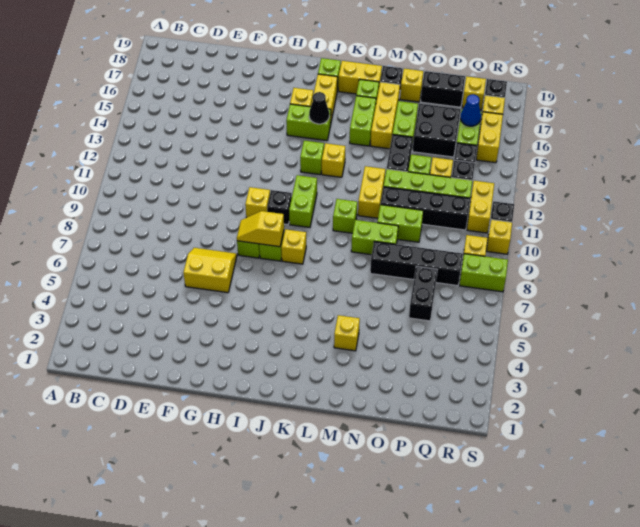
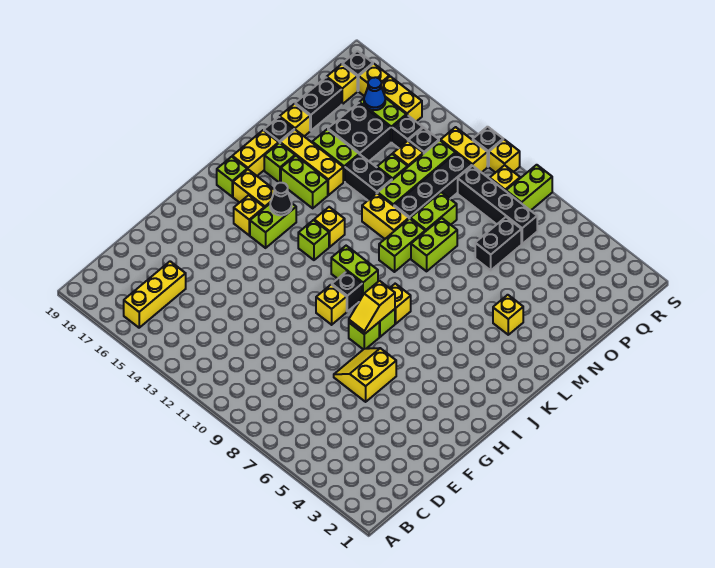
none -> yellow 1x3 brick [124,261,186,328]
lime 1x1 brick [333,199,357,233] -> lime 1x2 brick [379,219,425,272]
black 1x4 brick [370,241,463,286] -> black 1x4 brick turned to [458,166,537,244]
black 1x2 brick [409,266,437,321] -> black 1x2 brick turned to [475,217,521,270]

